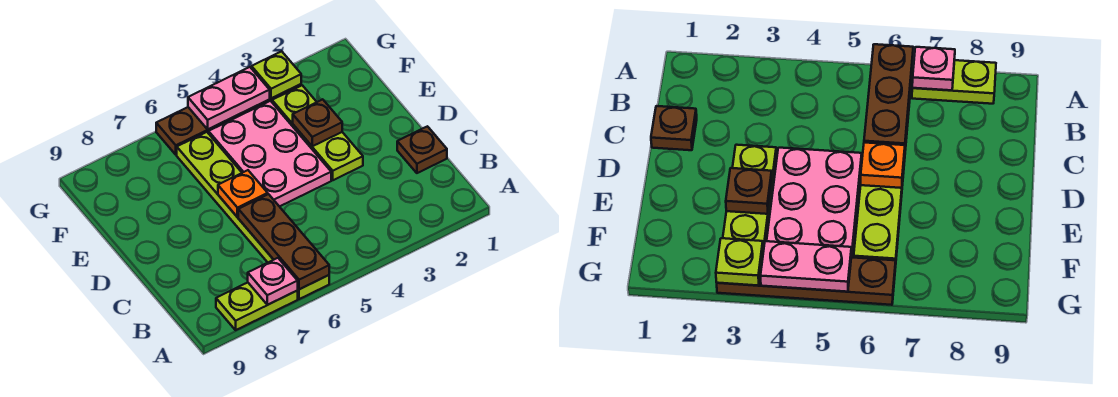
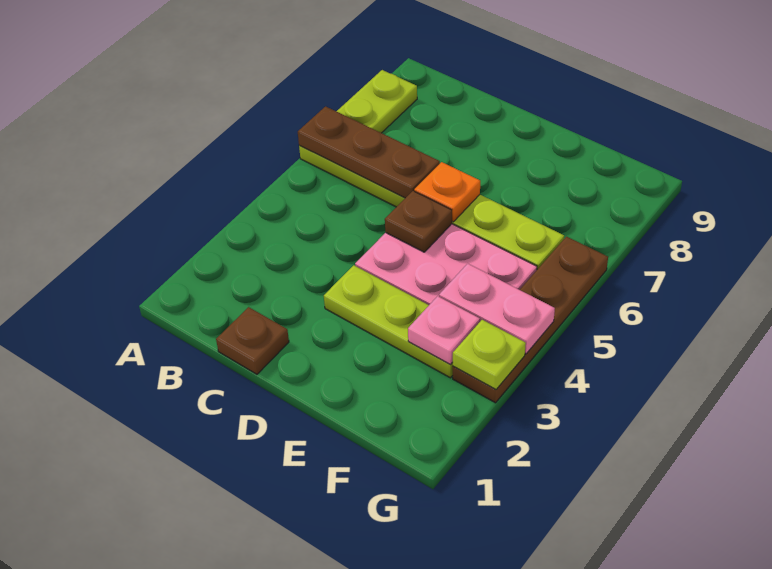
pink 1x1 plate [248,258,298,305] -> pink 1x1 plate moved to [408,296,480,364]
brown 1x1 plate [293,99,342,146] -> brown 1x1 plate moved to [385,191,452,252]
pink 1x2 plate [188,67,270,129] -> pink 1x2 plate turned to [439,264,555,354]

